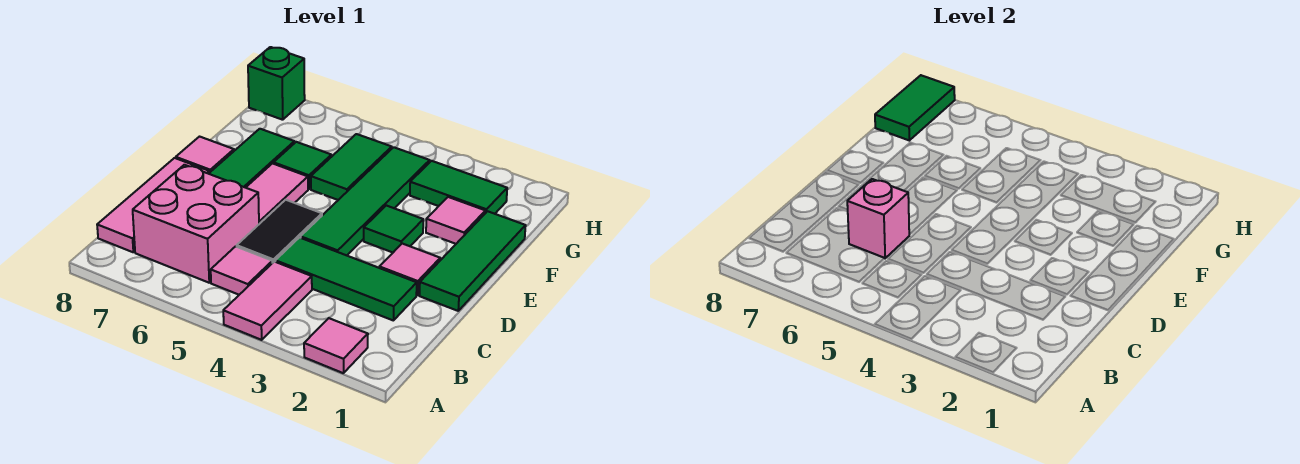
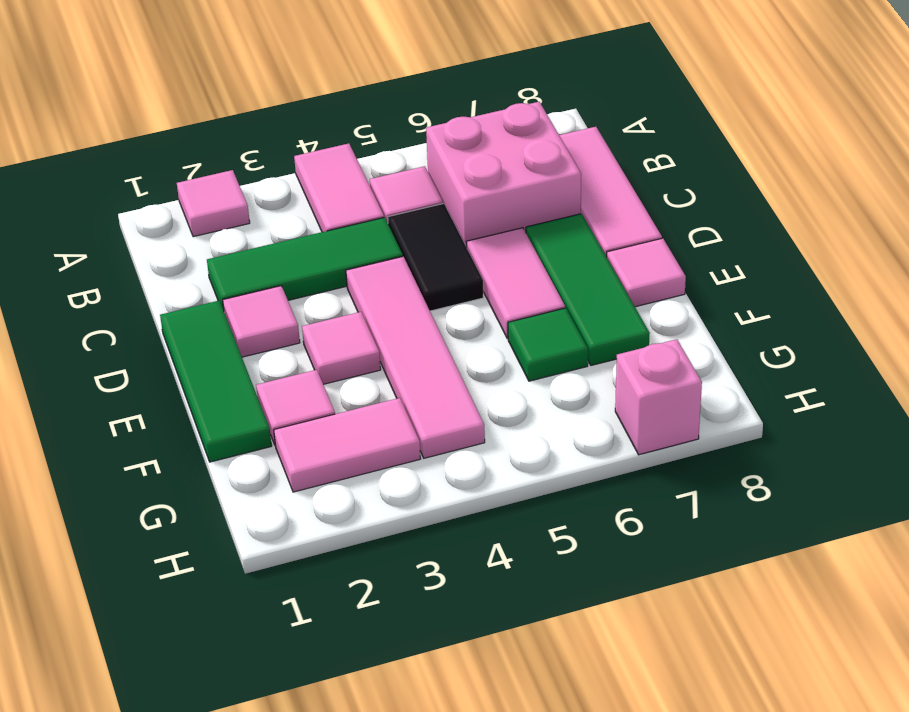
pink 1x1 brick [847,179,909,258] -> pink 1x1 brick moved to [615,339,702,455]
green 1x4 tile [301,147,430,255] -> pink 1x4 tile [346,257,485,458]
green 1x1 tile [364,205,423,252] -> pink 1x1 tile [302,312,381,384]
green 1x2 tile [311,134,392,200] -> none
green 1x2 tile [410,161,507,214] -> pink 1x2 tile [274,398,421,492]
green 1x2 tile [875,75,955,140] -> none
green 1x1 brick [248,47,305,120] -> none

